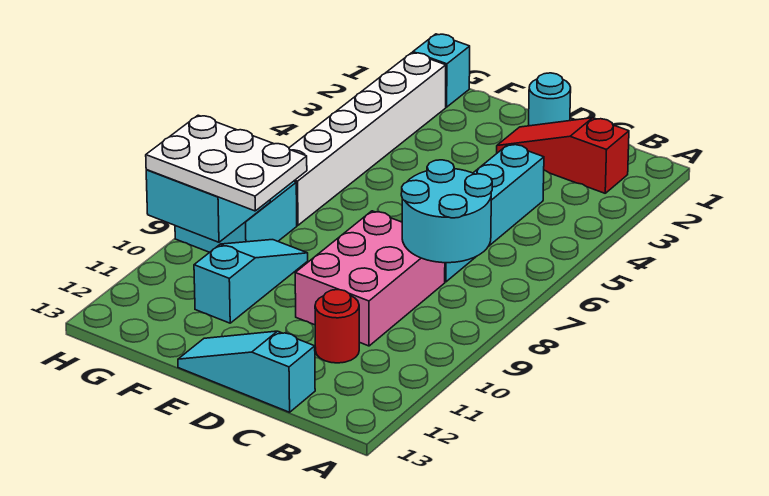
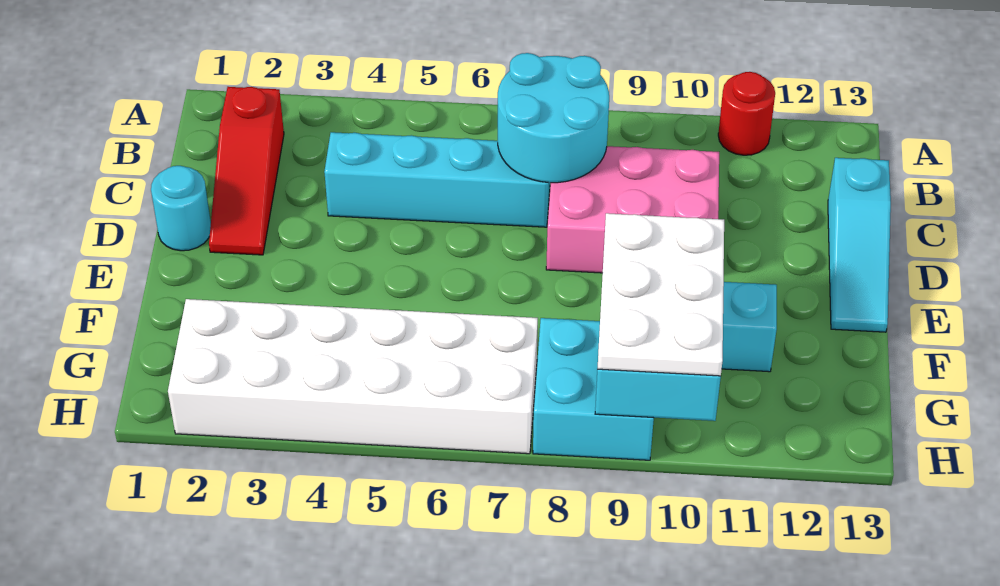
red 1x1 round brick [315,290,359,363] -> red 1x1 round brick moved to [718,72,775,155]
cyan 1x1 brick [413,34,470,107] -> none
white 1x6 brick [289,53,446,225] -> white 2x6 brick [168,299,538,454]

